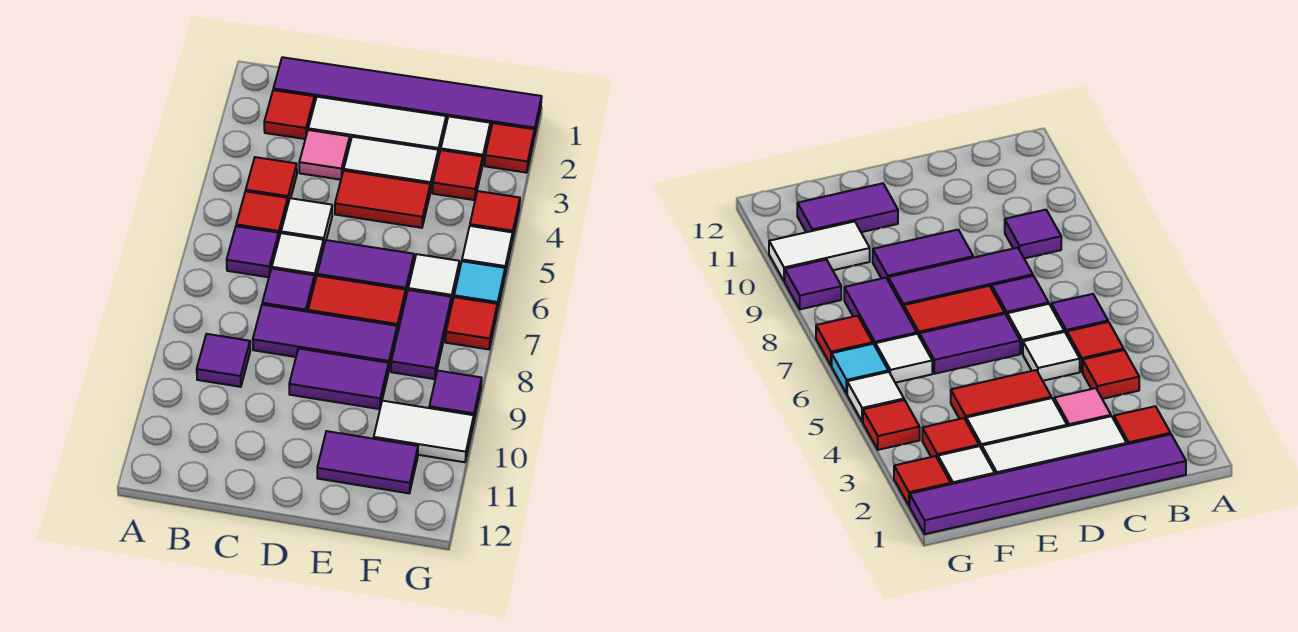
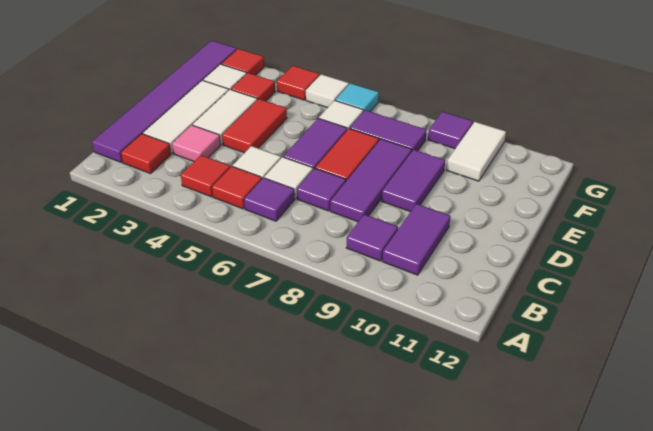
purple 1x2 tile [317,431,418,493] -> purple 1x2 tile moved to [382,204,450,275]
red 1x1 tile [446,297,497,349] -> none

